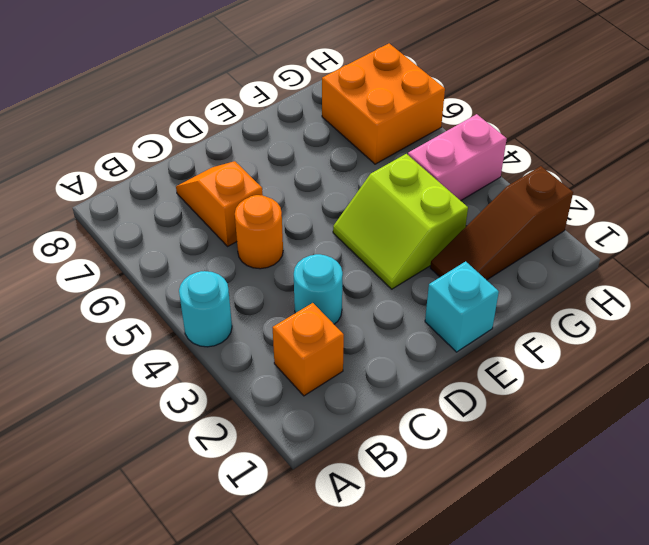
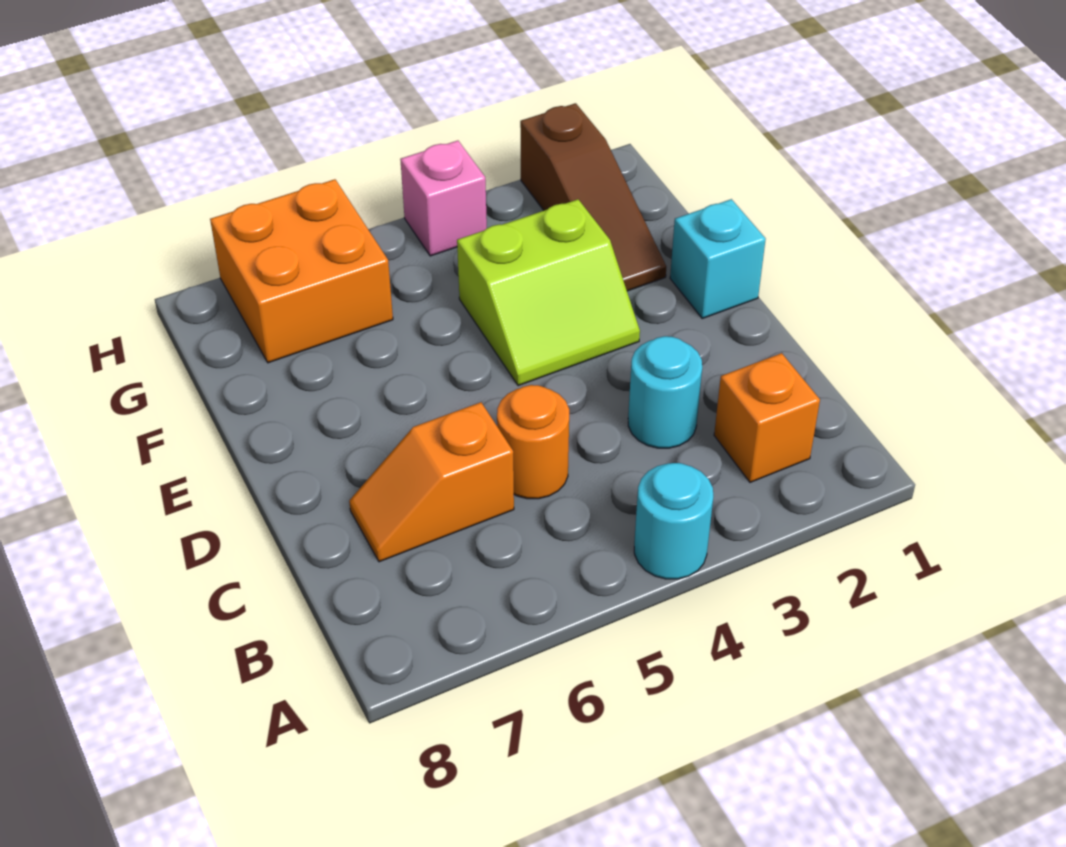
pink 1x2 brick [408,114,507,201] -> pink 1x1 brick [400,141,487,256]

